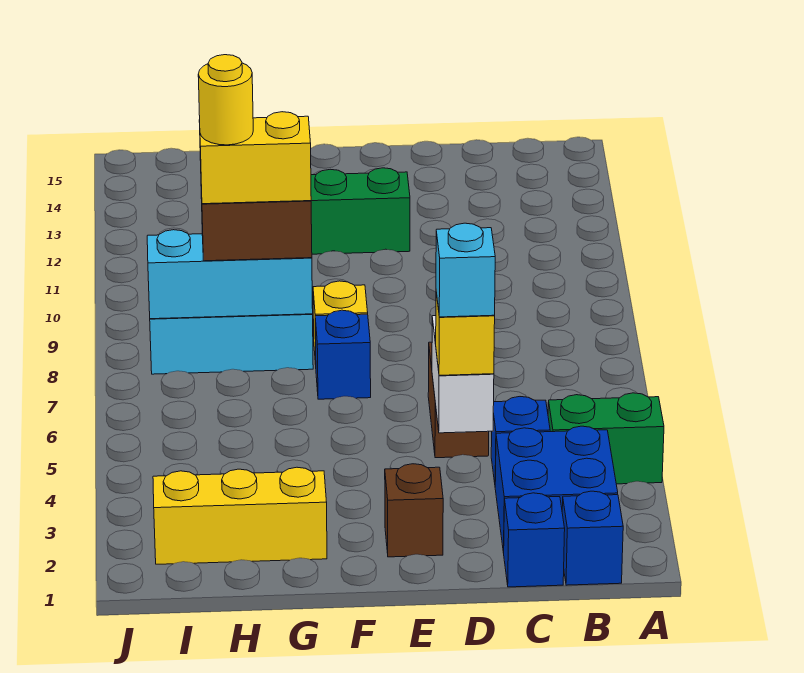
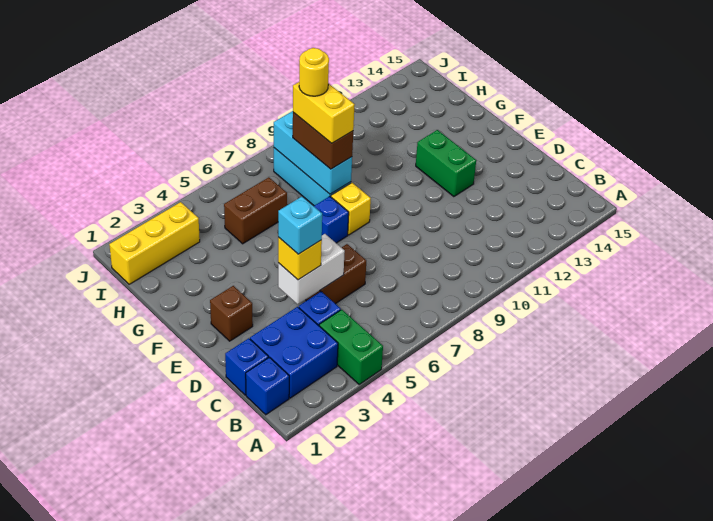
yellow 1x3 brick [153,467,327,564] -> yellow 1x3 brick turned to [109,202,200,284]
none -> brown 1x2 brick [224,177,287,244]

